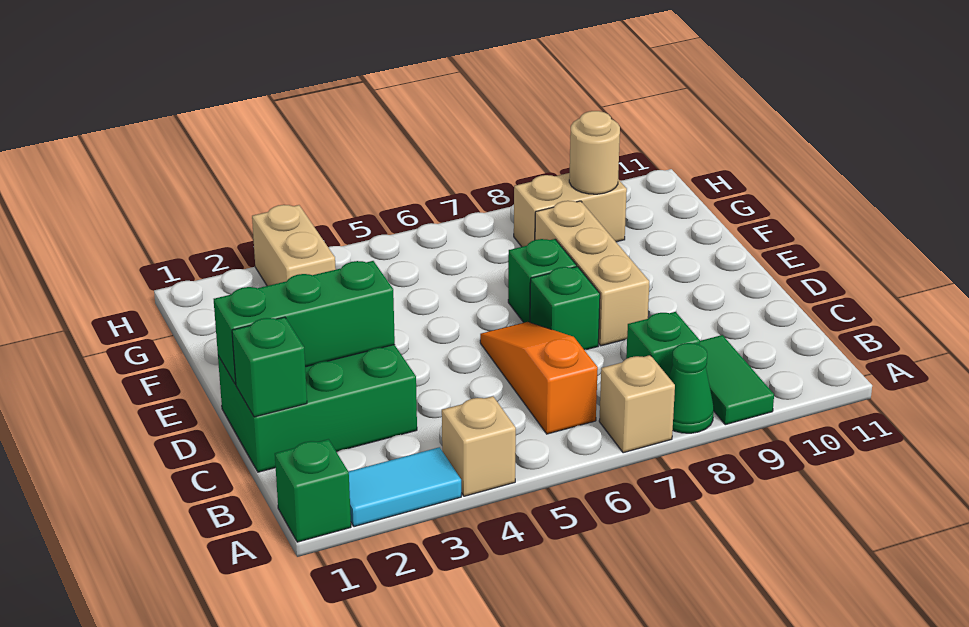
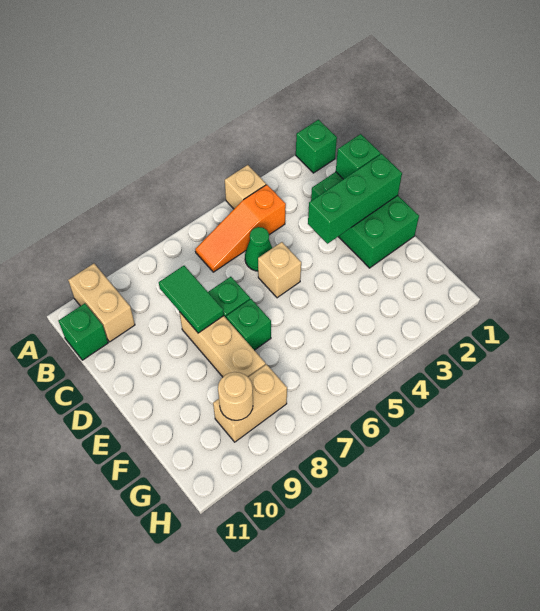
cyan 1x2 tile [349,447,461,527] -> none
tan 1x1 brick [599,355,675,453] -> tan 1x1 brick moved to [258,242,301,298]
green 1x1 cone [669,343,714,433] -> green 1x1 cone moved to [245,227,272,271]
green 1x2 tile [700,335,774,425] -> green 1x2 tile moved to [159,266,224,333]
orange 1x3 slope [480,322,598,434] -> orange 1x3 slope turned to [195,185,286,272]
green 1x1 brick [626,312,700,377] -> green 1x1 brick moved to [59,303,108,360]
green 2x3 brick [218,345,417,472] -> green 2x3 brick turned to [311,172,419,268]
tan 1x2 brick [252,205,336,286] -> tan 1x2 brick moved to [68,264,135,342]

